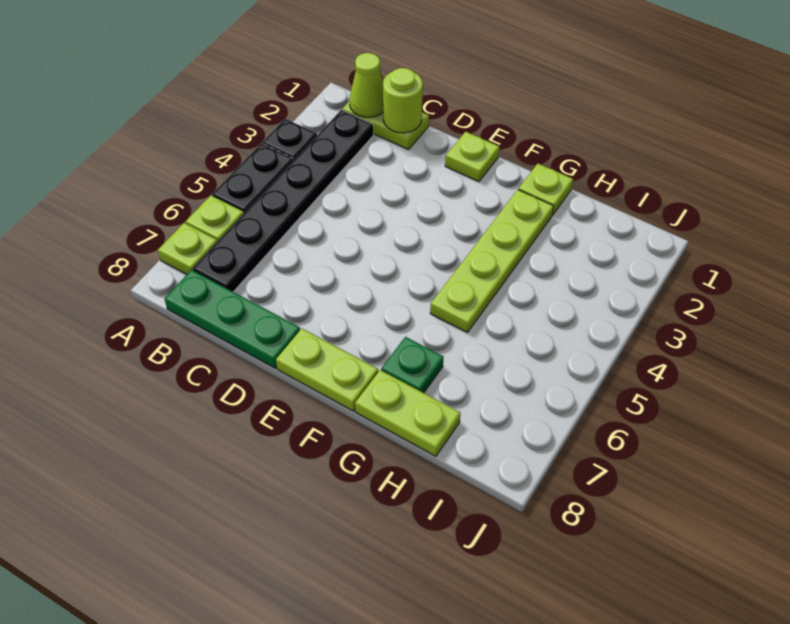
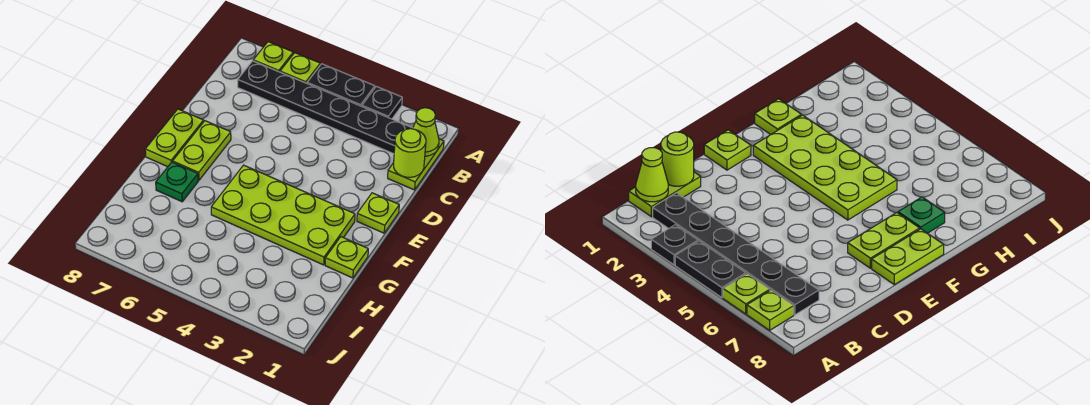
green 1x3 plate [164,270,300,368] -> none
lime 1x4 plate [430,190,553,332] -> lime 2x4 plate [211,165,355,265]
lime 1x2 plate [355,370,461,456] -> lime 1x2 plate moved to [173,121,231,180]

